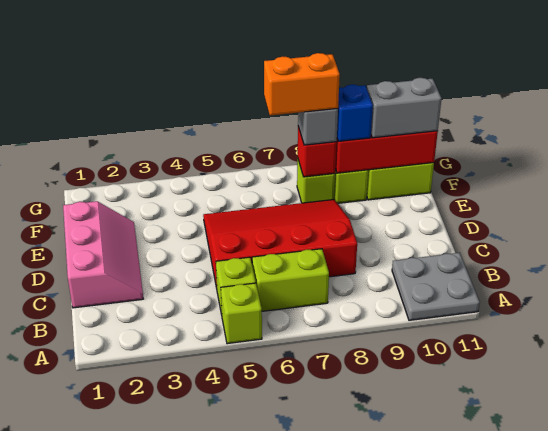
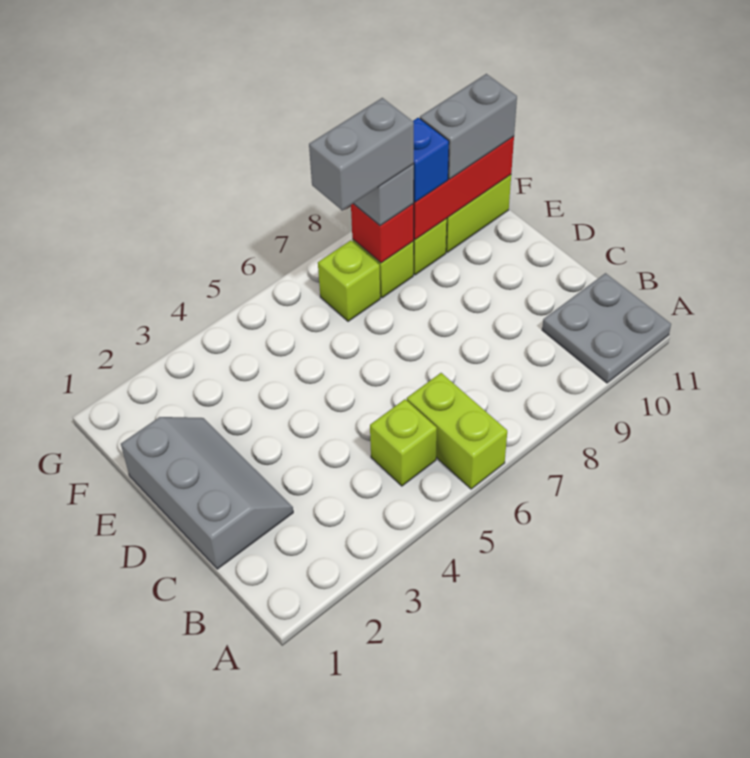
lime 1x1 brick [221,283,262,344] -> lime 1x1 brick moved to [318,240,380,321]
lime 1x2 brick [252,249,329,311] -> lime 1x2 brick turned to [407,373,507,489]
pink 2x3 slope [63,201,143,308] -> grey 2x3 slope [121,417,293,569]
red 3x4 slope [203,200,357,288] -> none
orange 1x2 brick [264,53,340,115] -> grey 1x2 brick [309,98,414,210]

